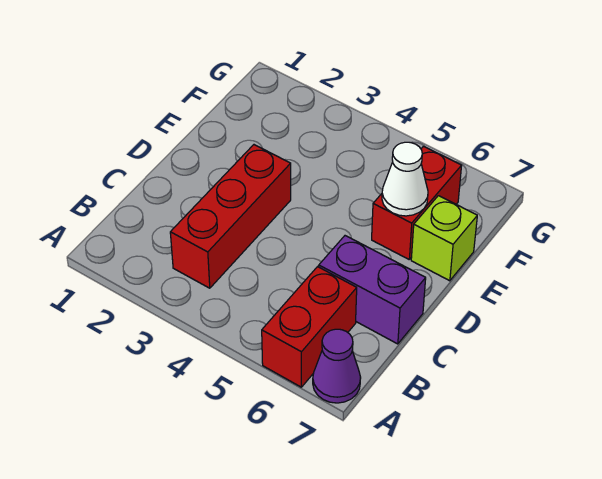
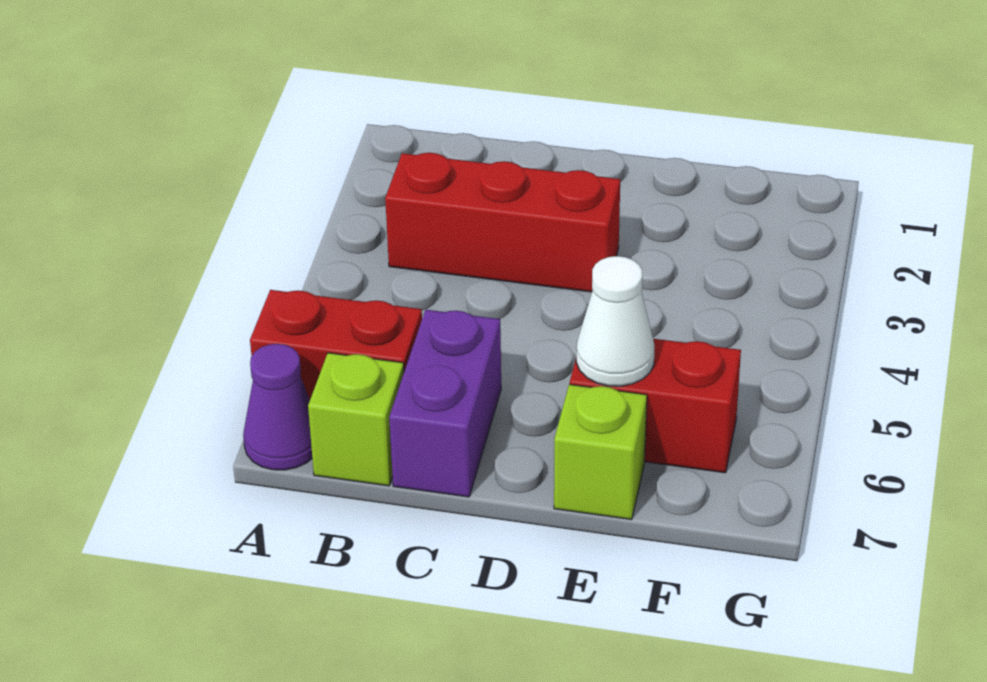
none -> lime 1x1 brick [308,353,404,486]

